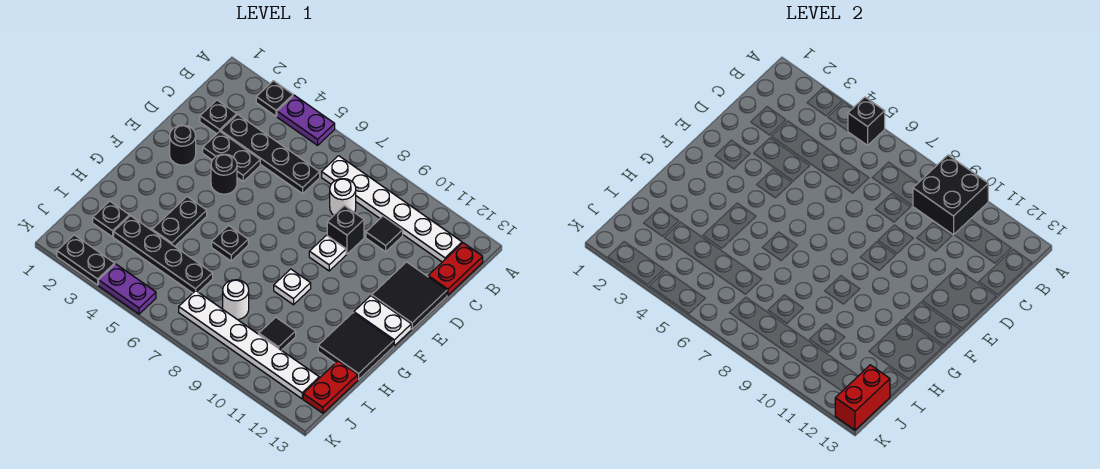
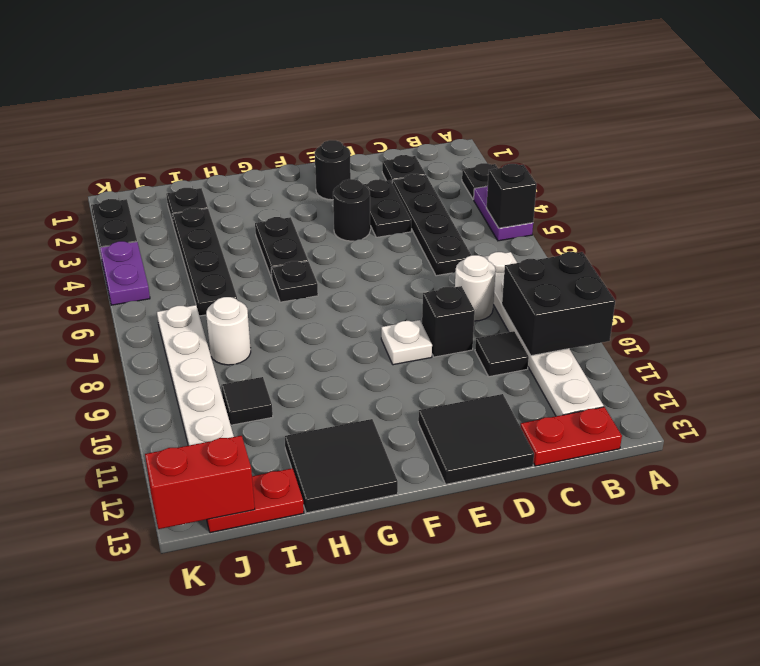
white 1x2 plate [354,296,411,346] -> none
black 1x2 plate [152,197,207,246] -> black 1x2 plate turned to [255,217,308,278]
white 1x1 plate [274,269,311,305] -> none

